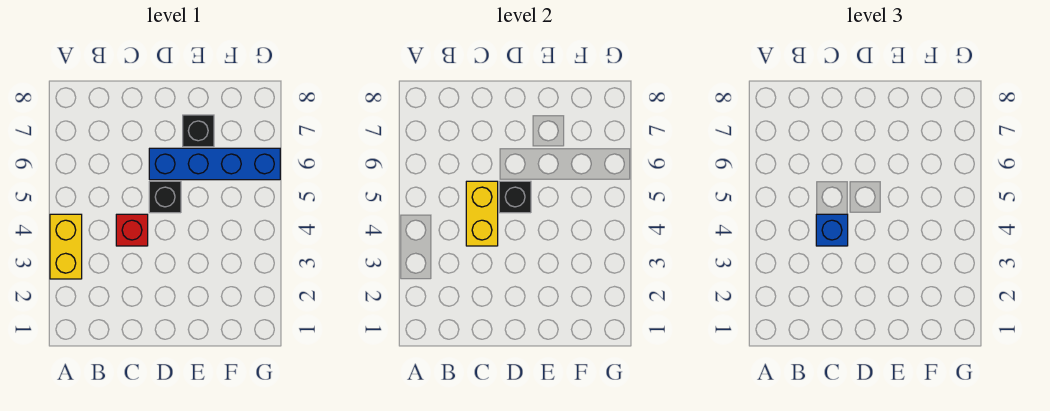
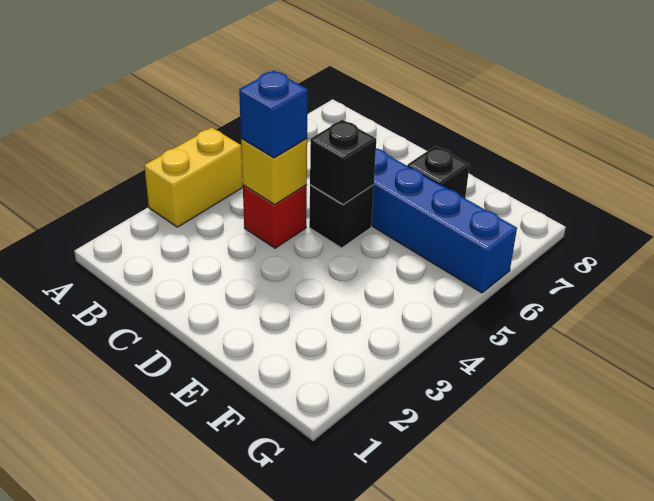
yellow 1x2 brick [466,181,498,246] -> yellow 1x1 brick [241,139,307,205]

